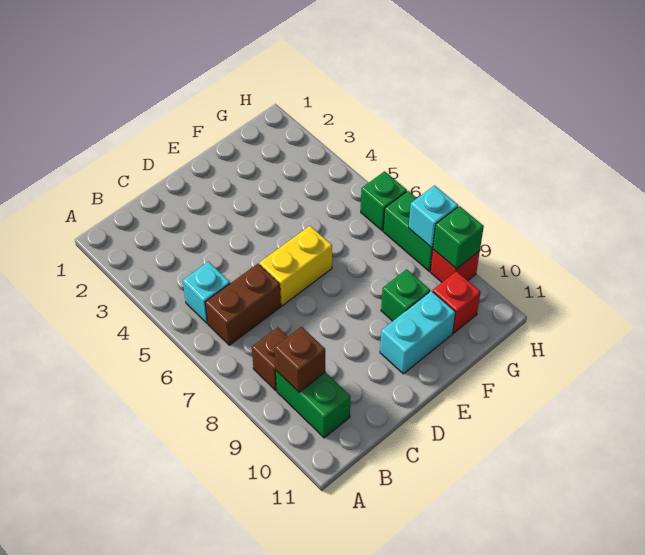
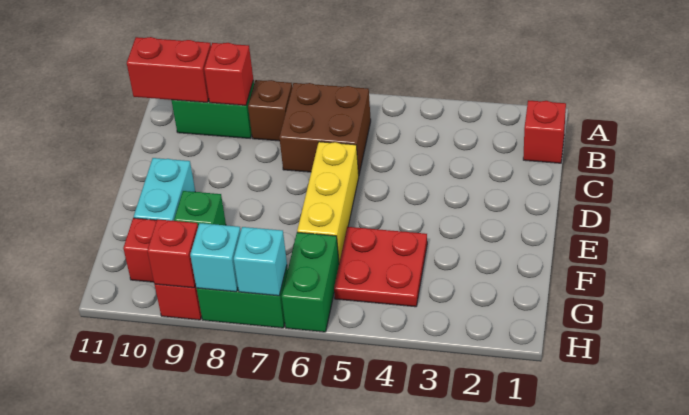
none -> red 1x1 brick [523,100,566,163]
cyan 1x1 brick [183,262,230,323] -> cyan 1x1 brick moved to [234,227,287,296]
brown 1x2 brick [205,264,281,345] -> brown 2x2 brick [279,83,371,174]
brown 1x1 brick [275,327,325,392] -> red 1x1 brick [204,43,253,105]
none -> red 1x2 brick [127,37,211,102]
yellow 1x2 brick [259,226,332,306] -> yellow 1x3 brick [297,142,359,262]
none -> red 2x2 plate [334,227,427,307]
green 1x1 brick [361,171,407,231] -> green 1x2 brick [282,232,339,332]
green 1x1 brick [433,206,484,269] -> red 1x1 brick [147,219,198,288]

